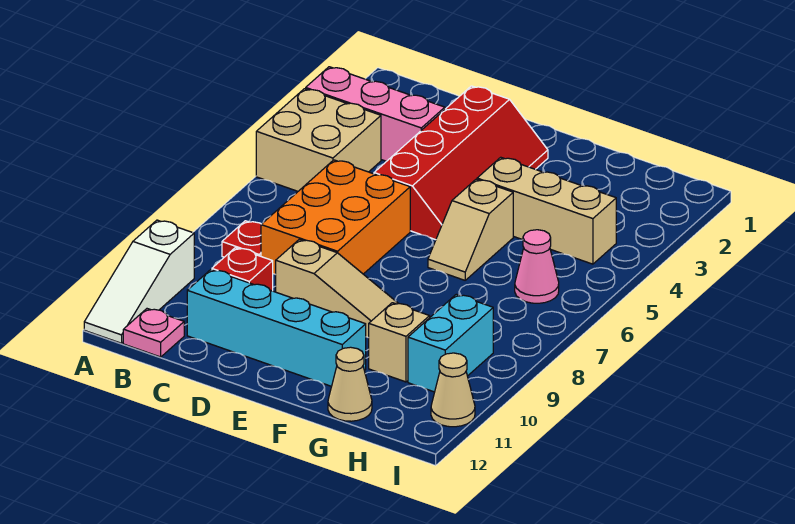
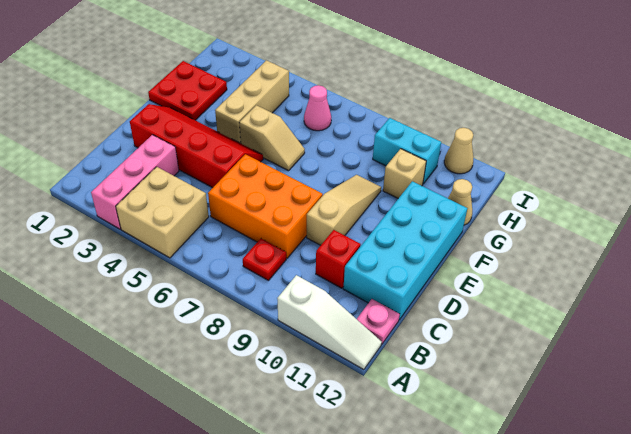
cyan 1x4 brick [187,270,366,386] -> cyan 2x4 brick [343,181,467,320]
none -> red 2x2 plate [148,61,227,120]

